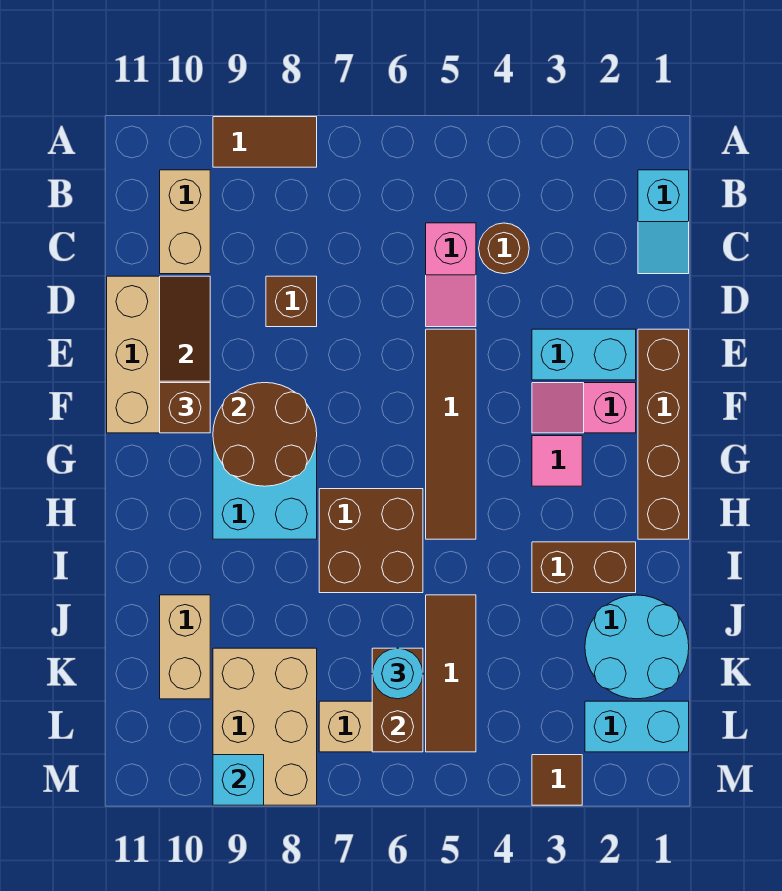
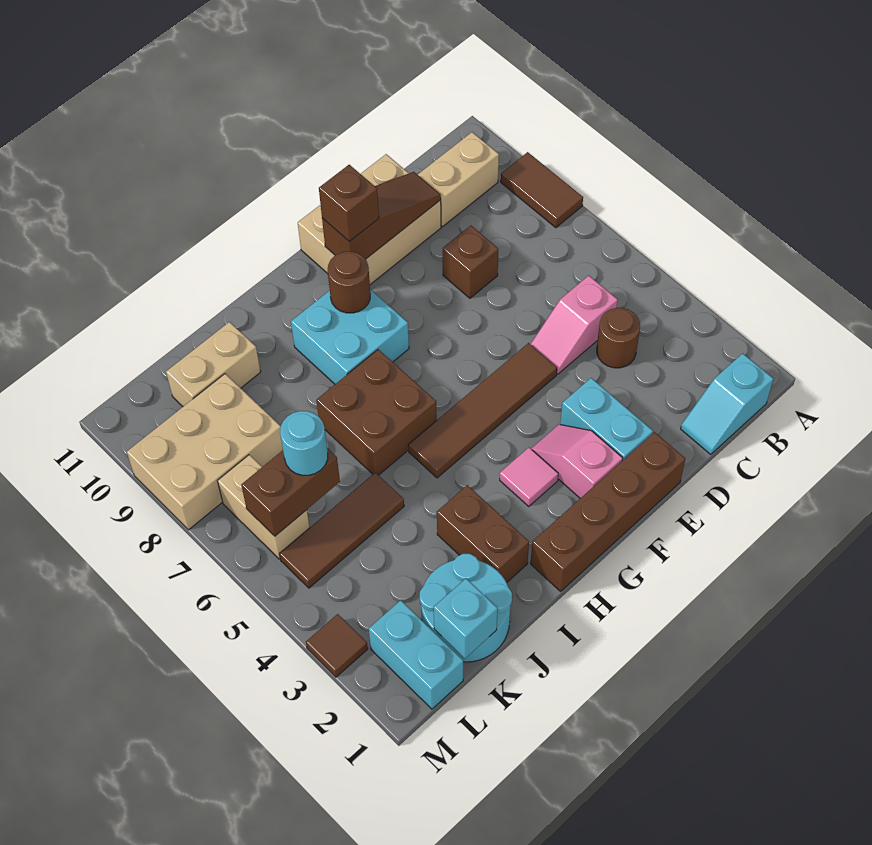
brown 2x2 round brick [213,383,317,486] -> brown 1x1 round brick [328,252,370,313]
cyan 1x1 brick [213,755,264,805] -> cyan 1x1 brick moved to [434,579,498,658]

